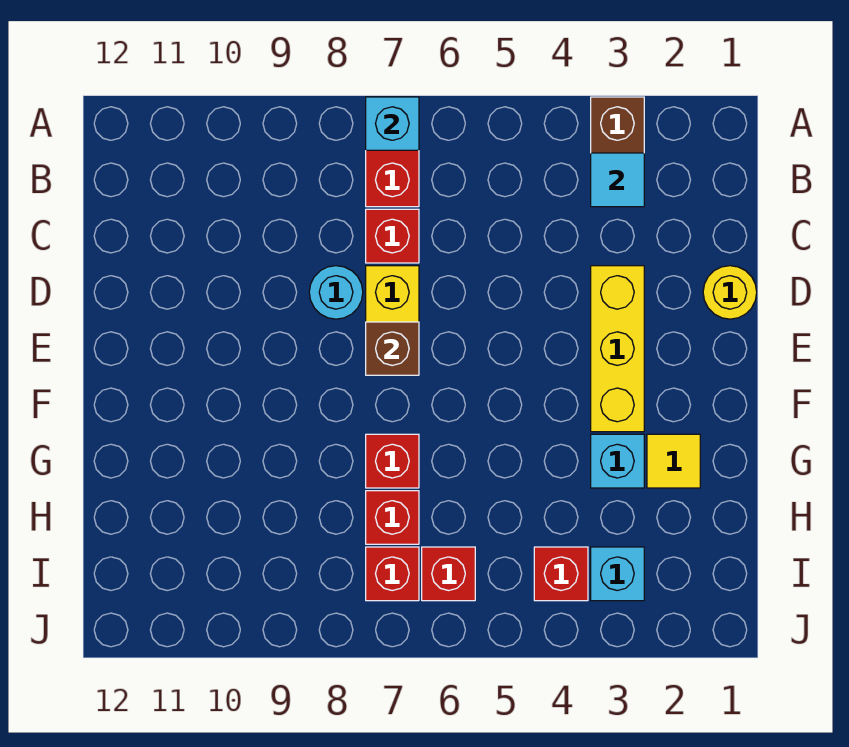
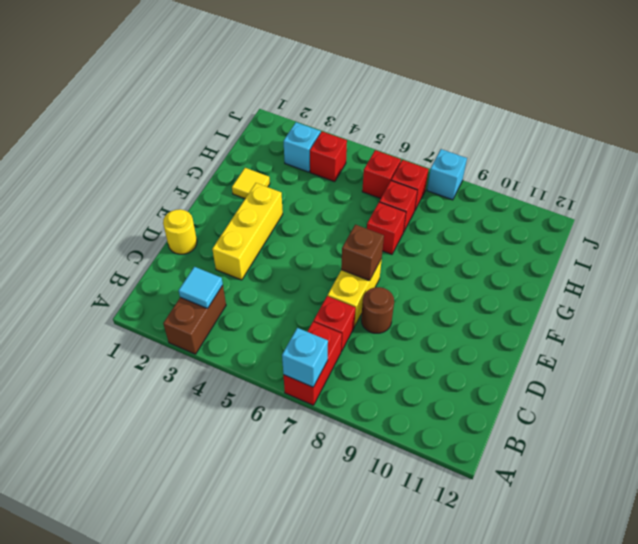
cyan 1x1 round brick [309,266,363,319] -> brown 1x1 round brick [361,287,394,333]
cyan 1x1 brick [591,434,644,488] -> cyan 1x1 brick moved to [427,149,467,200]

